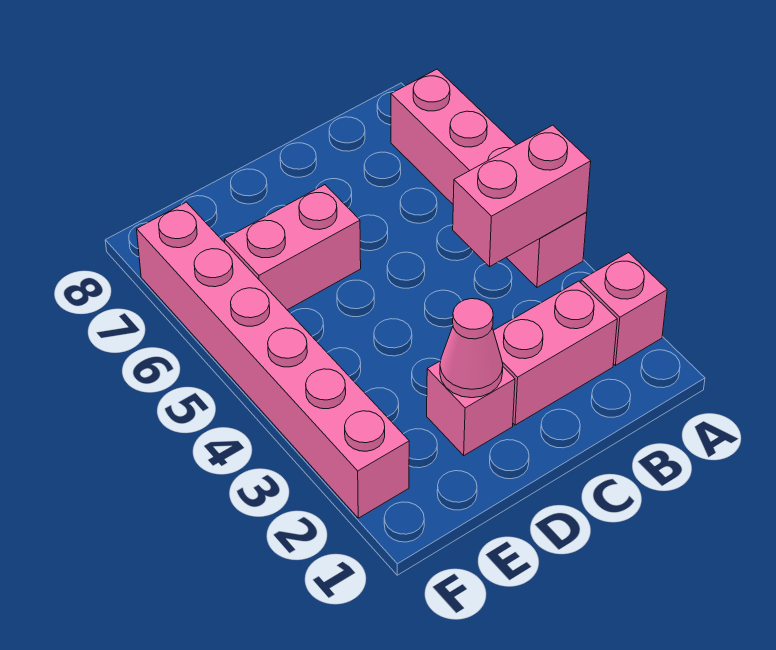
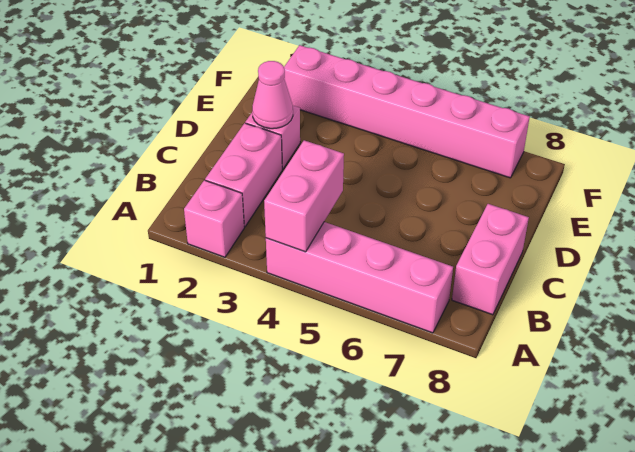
pink 1x2 brick [225,185,361,310] -> pink 1x2 brick moved to [452,204,529,315]

